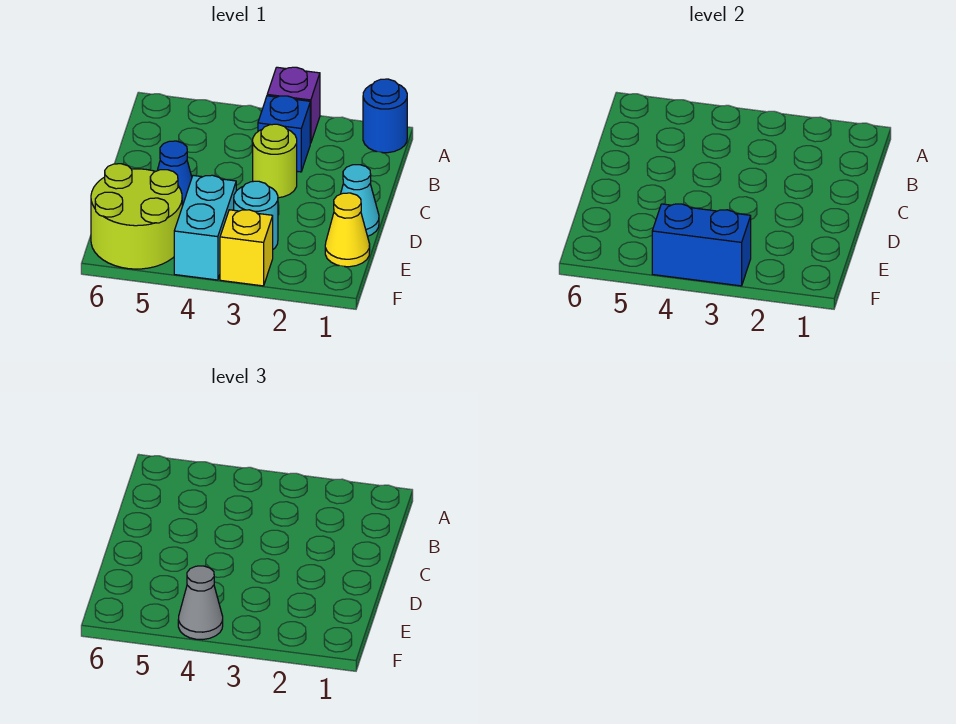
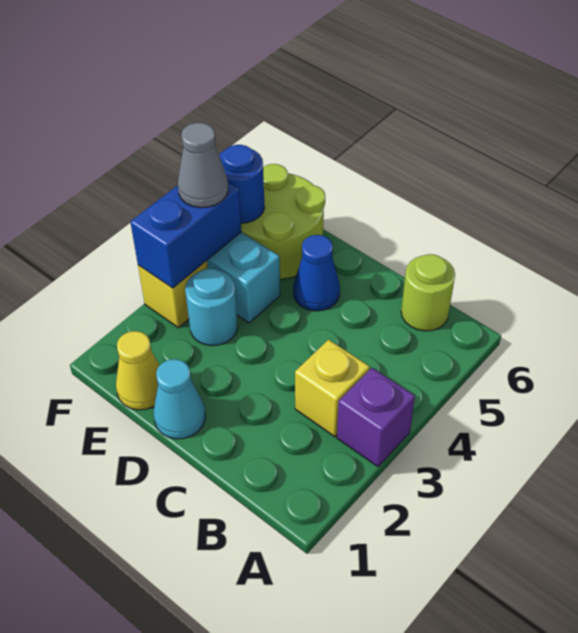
blue 1x1 round brick [363,79,407,153] -> blue 1x1 round brick moved to [219,145,265,223]
blue 1x1 brick [258,96,310,172] -> yellow 1x1 brick [295,340,370,437]
lime 1x1 round brick [253,124,297,198] -> lime 1x1 round brick moved to [401,254,455,331]

